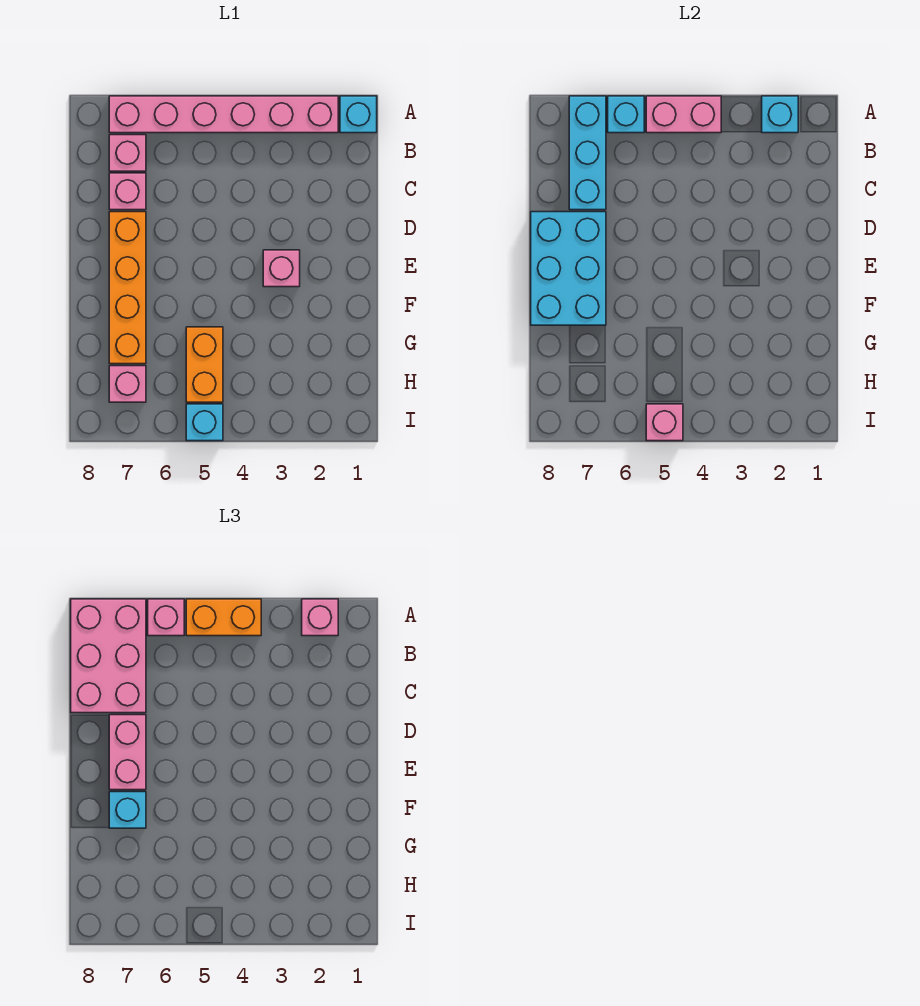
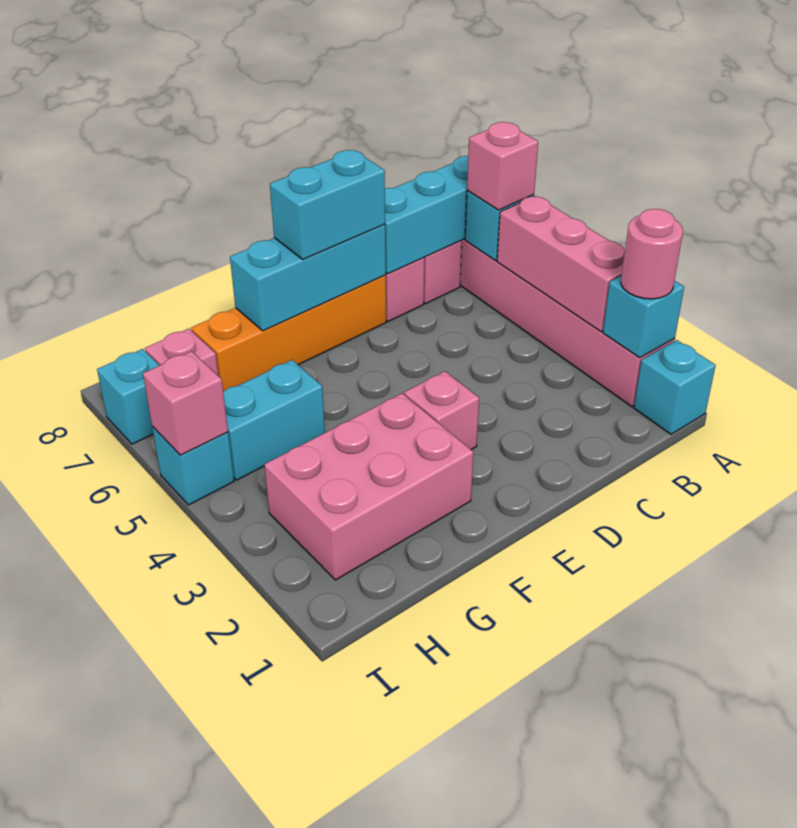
pink 1x1 brick [302,599,338,636] -> pink 1x1 round brick [621,209,683,299]
pink 1x2 brick [646,96,721,133] -> pink 1x3 brick [497,196,625,332]
orange 1x2 brick [186,599,261,636] -> none
pink 2x3 brick [71,599,146,713] -> pink 2x3 brick moved to [264,393,473,580]
cyan 2x3 brick [531,212,606,325] -> cyan 1x3 brick [230,224,386,331]
pink 1x2 brick [109,715,146,790] -> cyan 1x2 brick [270,150,385,259]
cyan 1x1 brick [109,792,146,828] -> cyan 1x1 brick moved to [97,349,159,444]
orange 1x2 brick [186,327,223,402] -> cyan 1x2 brick [223,360,325,480]

